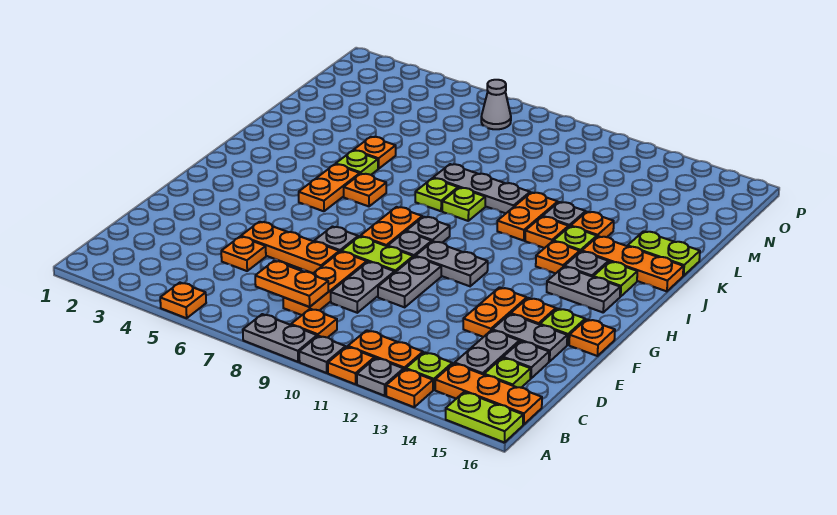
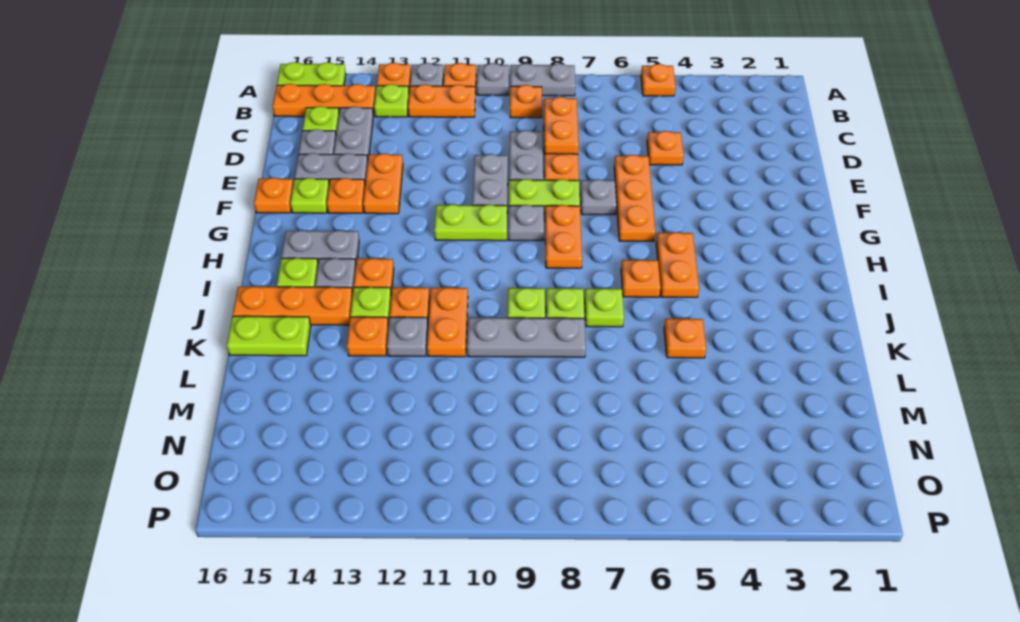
orange 1x2 plate [255,261,328,307] -> orange 1x2 plate turned to [544,97,579,154]
orange 1x3 plate [241,222,339,273] -> orange 1x3 plate turned to [614,155,655,241]
grey 1x2 plate [416,241,488,286] -> lime 1x2 plate [434,204,507,241]
grey 1x1 plate [406,217,450,243] -> none
lime 1x1 plate [336,150,378,175] -> lime 1x1 plate moved to [585,288,624,327]
grey 1x1 cone [481,80,511,129] -> none

